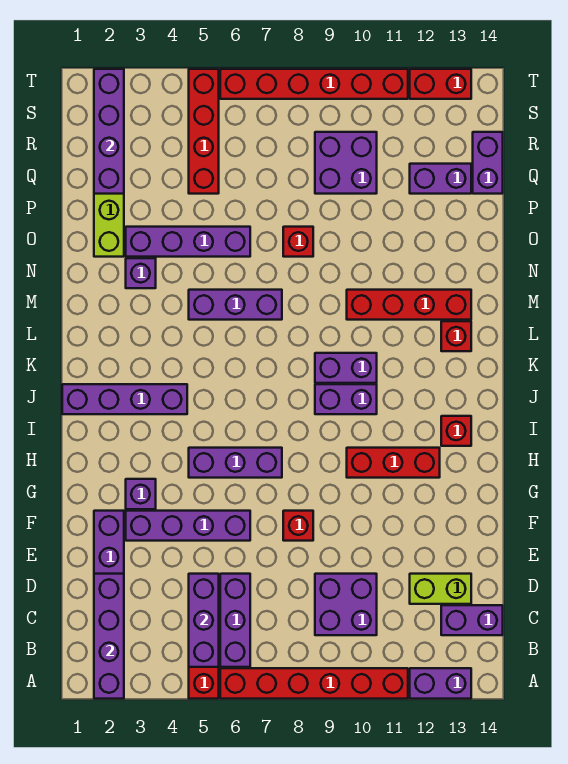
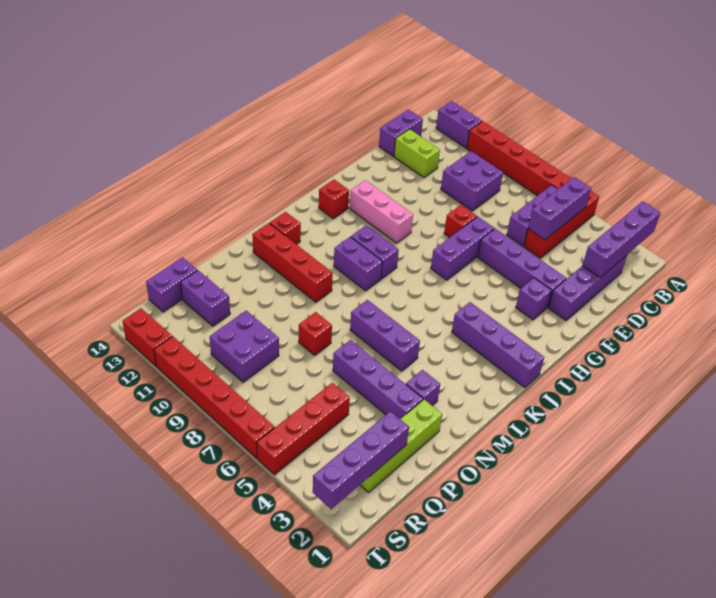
purple 1x2 brick [441,605,503,635] -> purple 1x2 brick turned to [379,109,423,156]
purple 1x3 brick [189,448,282,478] -> purple 1x3 brick turned to [431,217,494,280]
red 1x3 brick [347,448,440,478] -> pink 1x3 brick [350,180,413,243]

